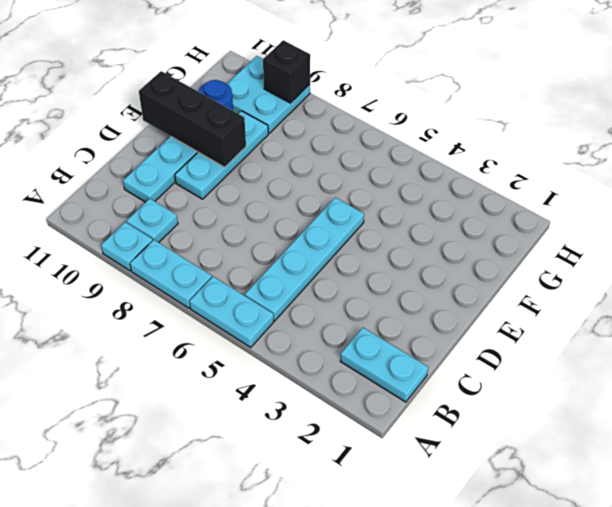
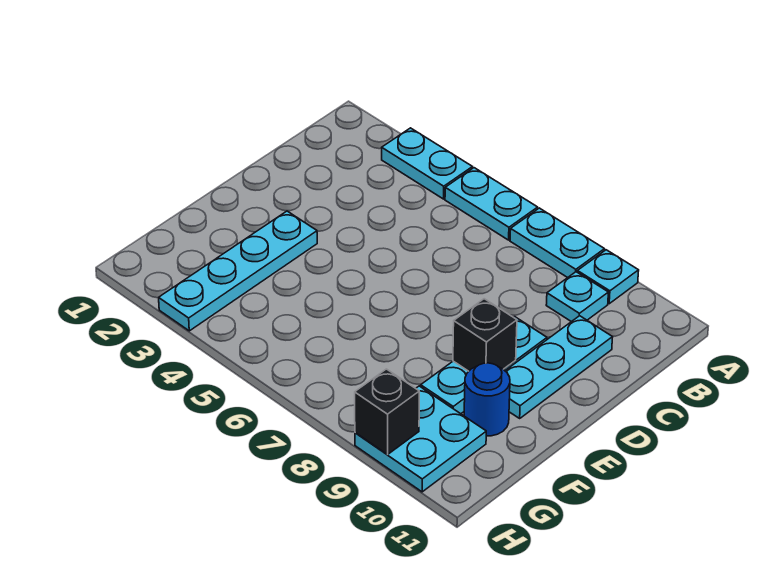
cyan 1x2 plate [340,328,428,402] -> cyan 1x2 plate moved to [382,128,473,199]
cyan 1x4 plate [245,197,364,321] -> cyan 1x4 plate moved to [159,211,317,331]
black 1x3 brick [139,71,246,167] -> black 1x1 brick [453,299,517,371]

